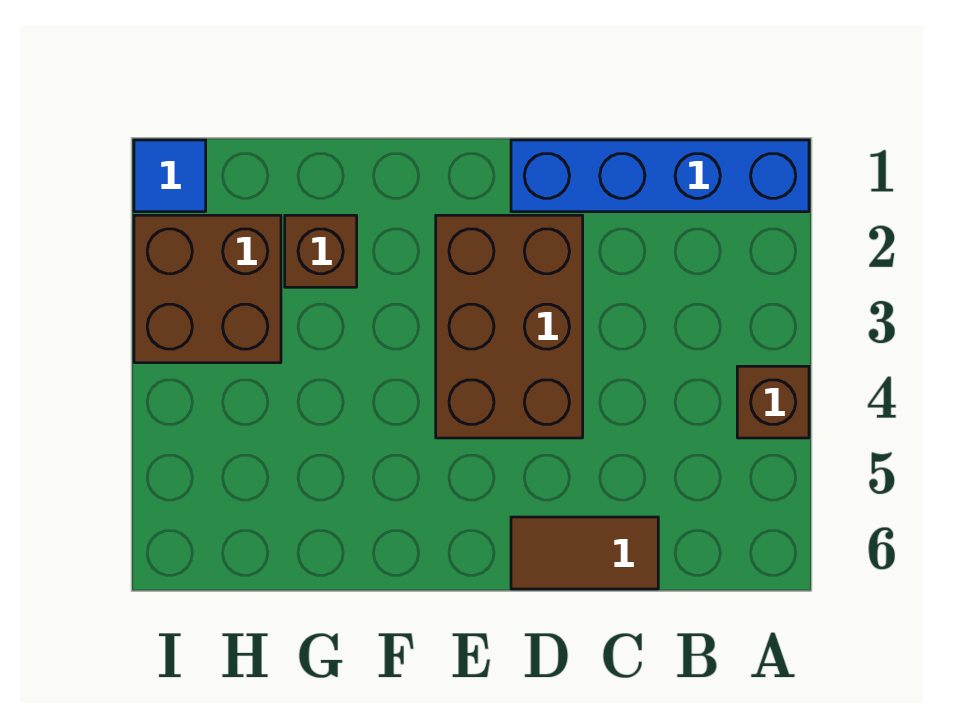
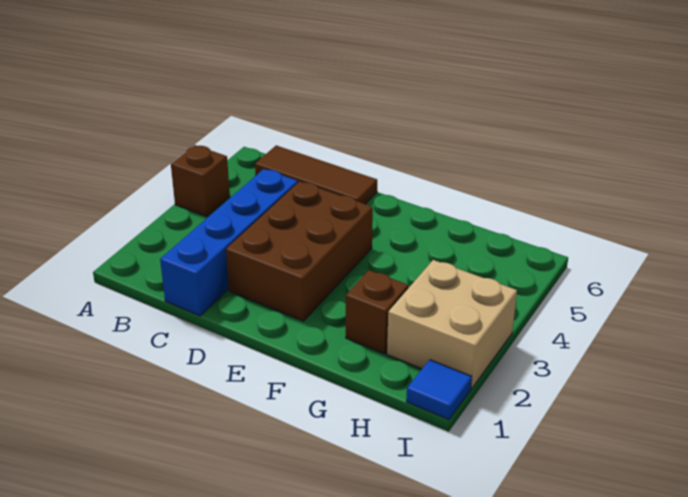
blue 1x4 brick [511,140,809,212] -> blue 1x4 brick turned to [160,169,298,316]
brown 1x2 tile [511,517,658,589] -> brown 1x3 tile [255,145,377,204]
brown 2x2 brick [134,215,281,363] -> tan 2x2 brick [387,260,517,389]

